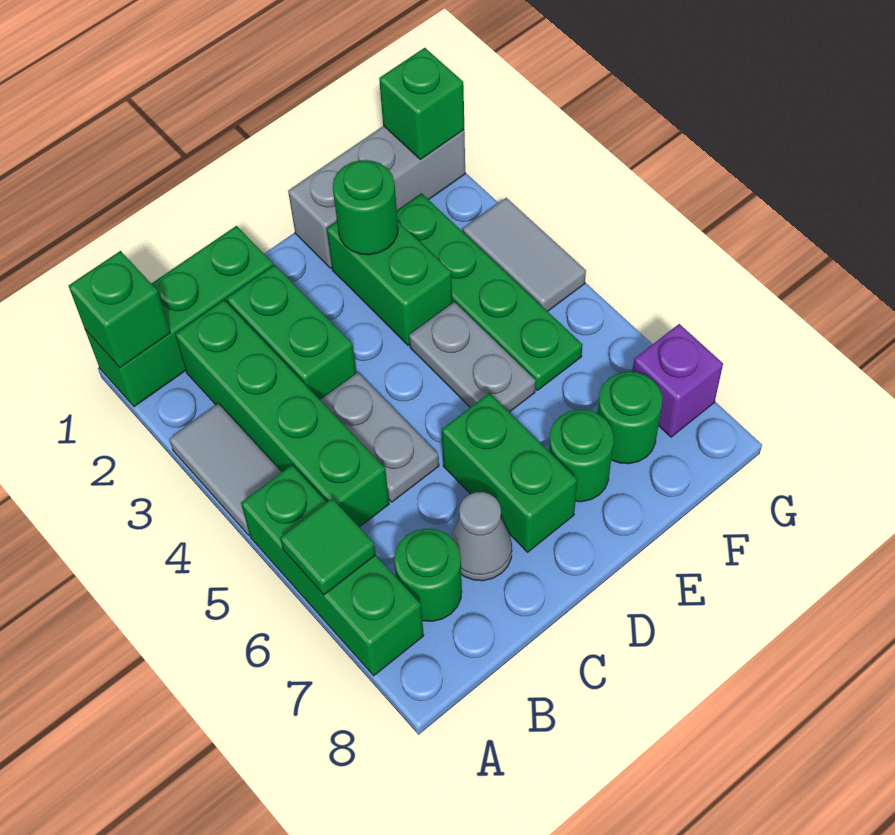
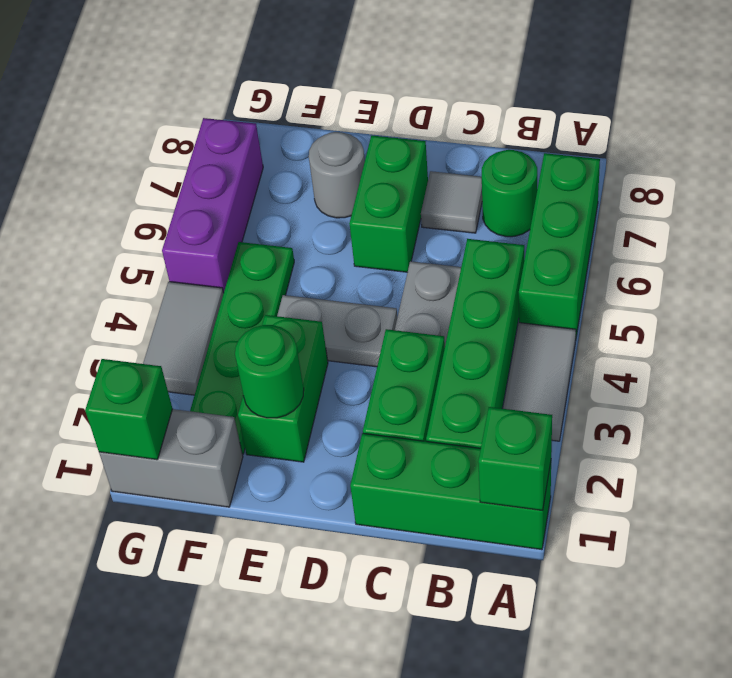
green 1x1 tile [280,498,376,595] -> none
grey 1x1 cone [451,492,512,581] -> grey 1x1 tile [421,171,482,233]
grey 1x3 brick [288,126,465,268] -> grey 1x2 brick [99,409,243,507]
grey 1x2 plate [409,302,536,412] -> grey 1x2 plate turned to [277,295,397,367]
green 1x1 round brick [549,409,614,502] -> grey 1x1 round brick [309,132,365,218]
green 1x1 round brick [597,372,662,464] -> none
purple 1x1 brick [632,324,723,437] -> purple 1x3 brick [162,118,263,293]

